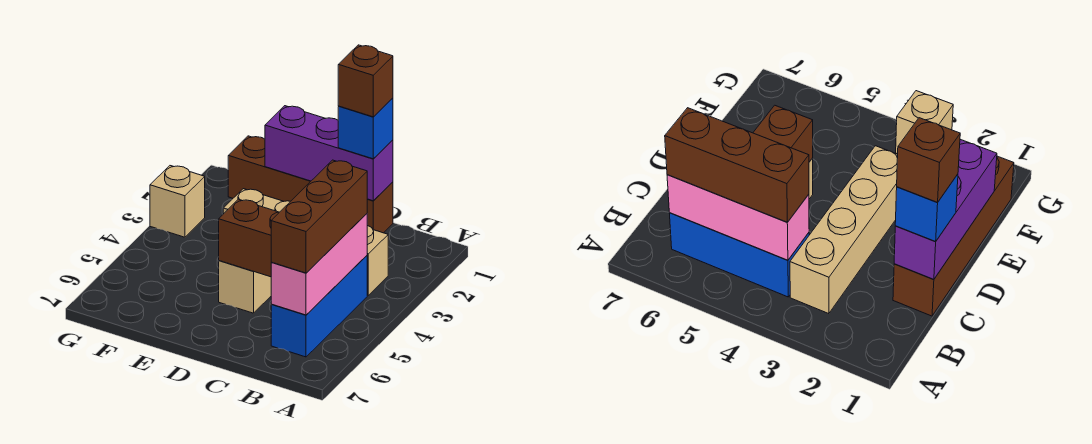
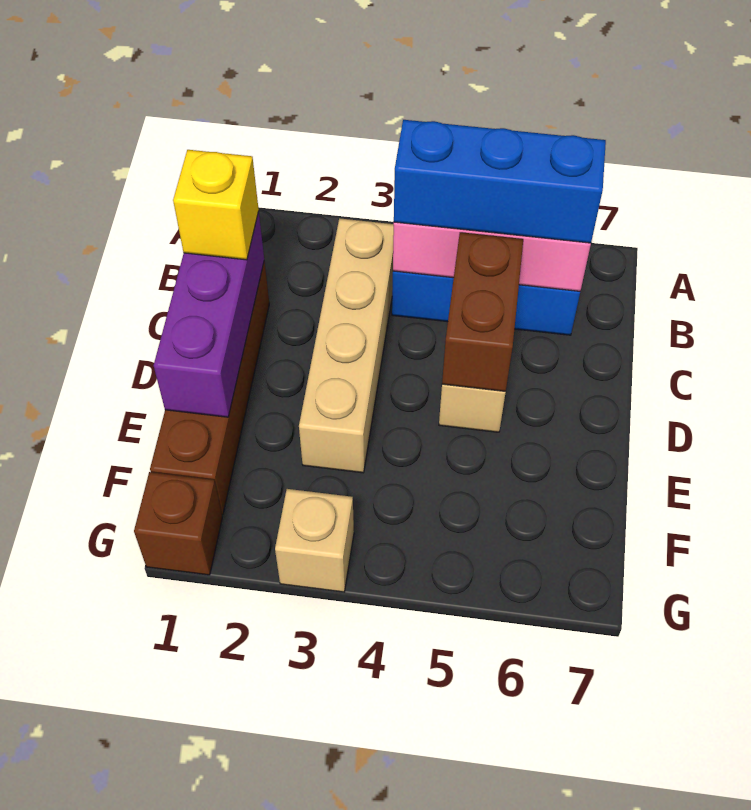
brown 1x3 brick [271,160,367,273] -> blue 1x3 brick [394,120,606,243]
blue 1x1 brick [338,98,393,159] -> yellow 1x1 brick [173,150,259,260]
brown 1x1 brick [338,45,393,117] -> brown 1x1 brick moved to [134,472,222,575]

